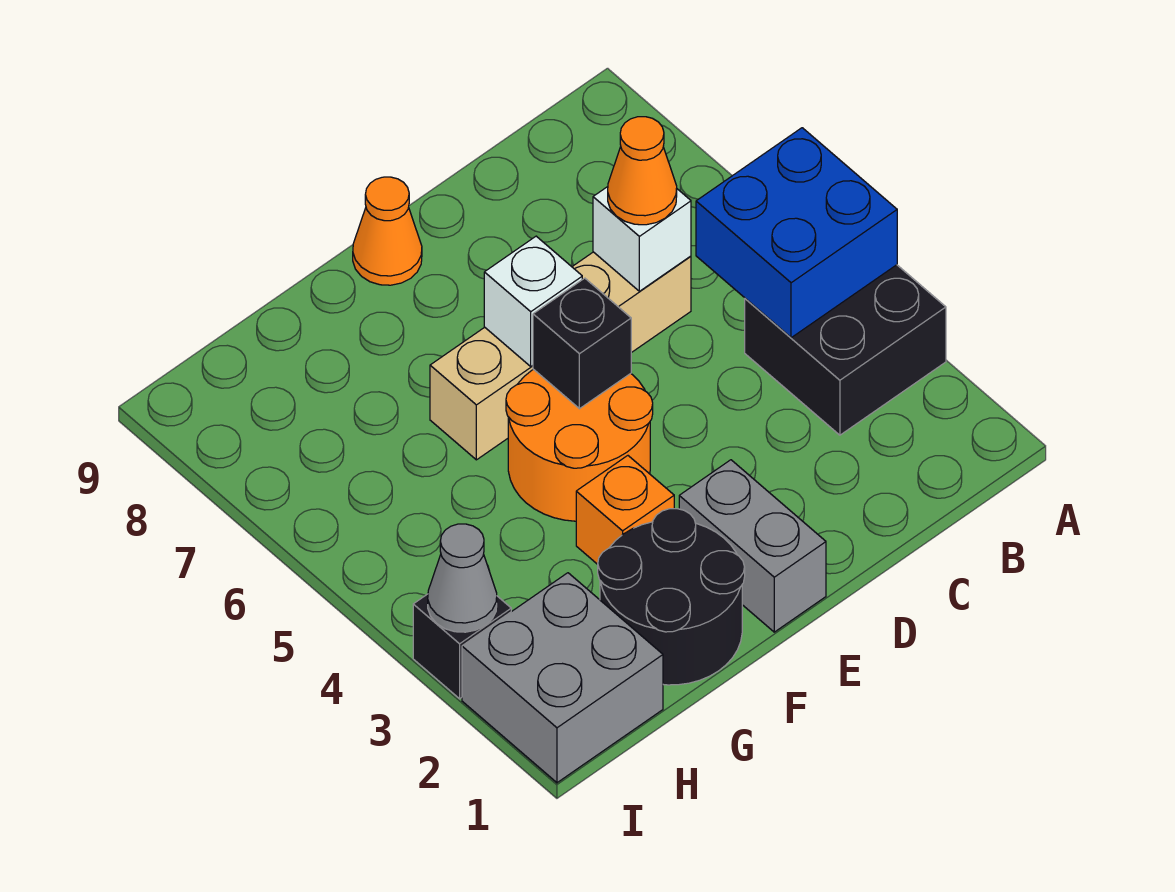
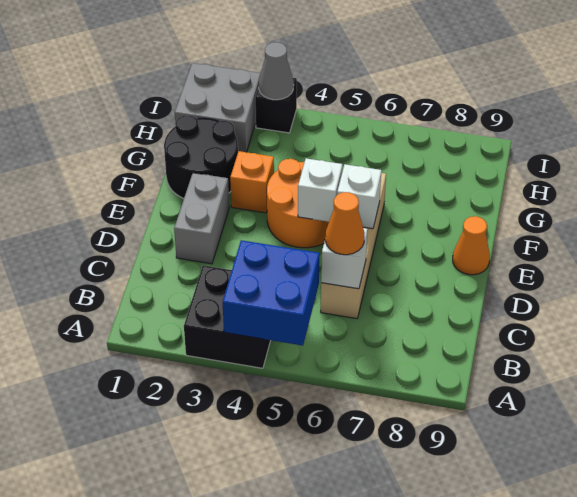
grey 1x2 brick [679,460,826,632] -> grey 1x2 brick turned to [174,173,229,264]
black 1x1 brick [533,278,631,409] -> white 1x1 brick [298,158,343,222]

